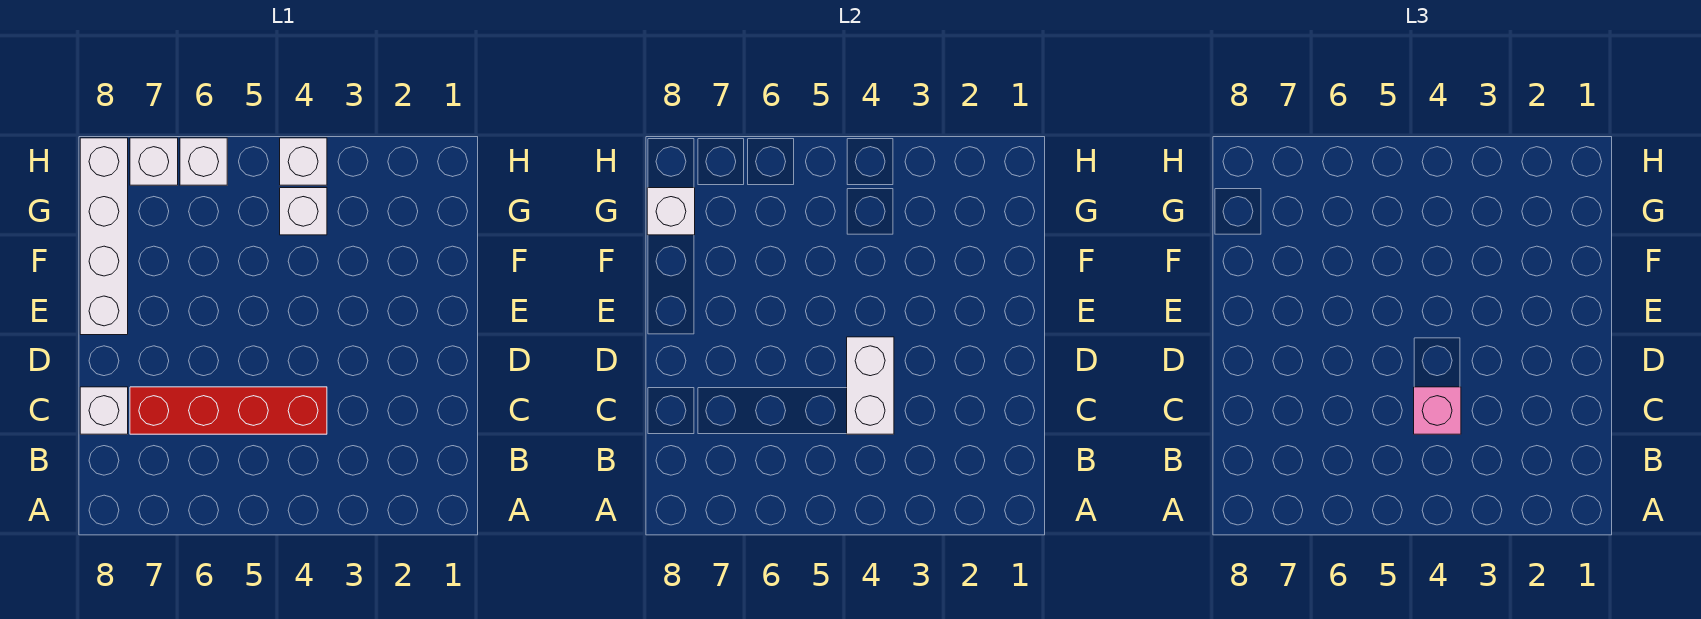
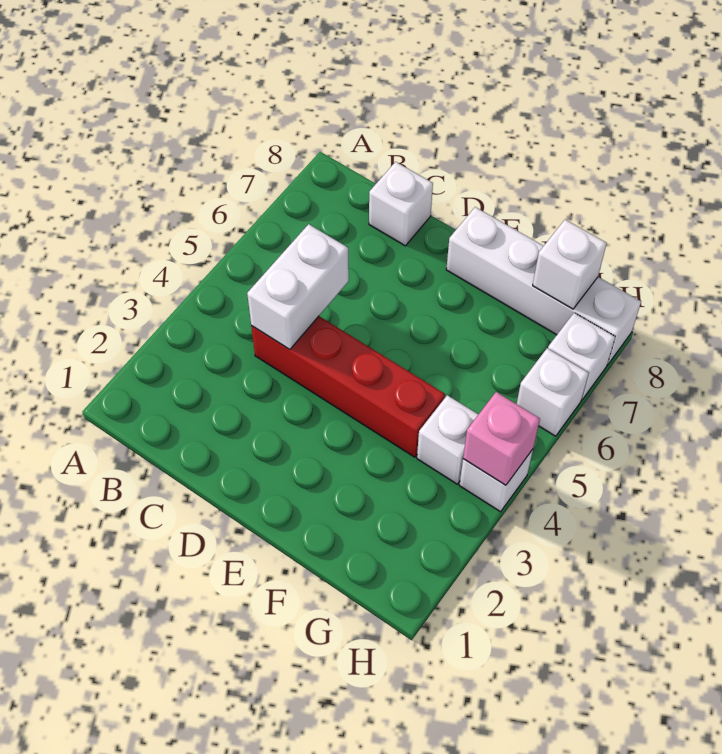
red 1x4 brick [130,387,327,434] -> red 1x4 brick turned to [251,316,445,457]
white 1x2 brick [847,337,894,434] -> white 1x2 brick turned to [247,224,349,350]
pink 1x1 brick [1414,387,1461,434] -> pink 1x1 brick moved to [463,392,540,485]

